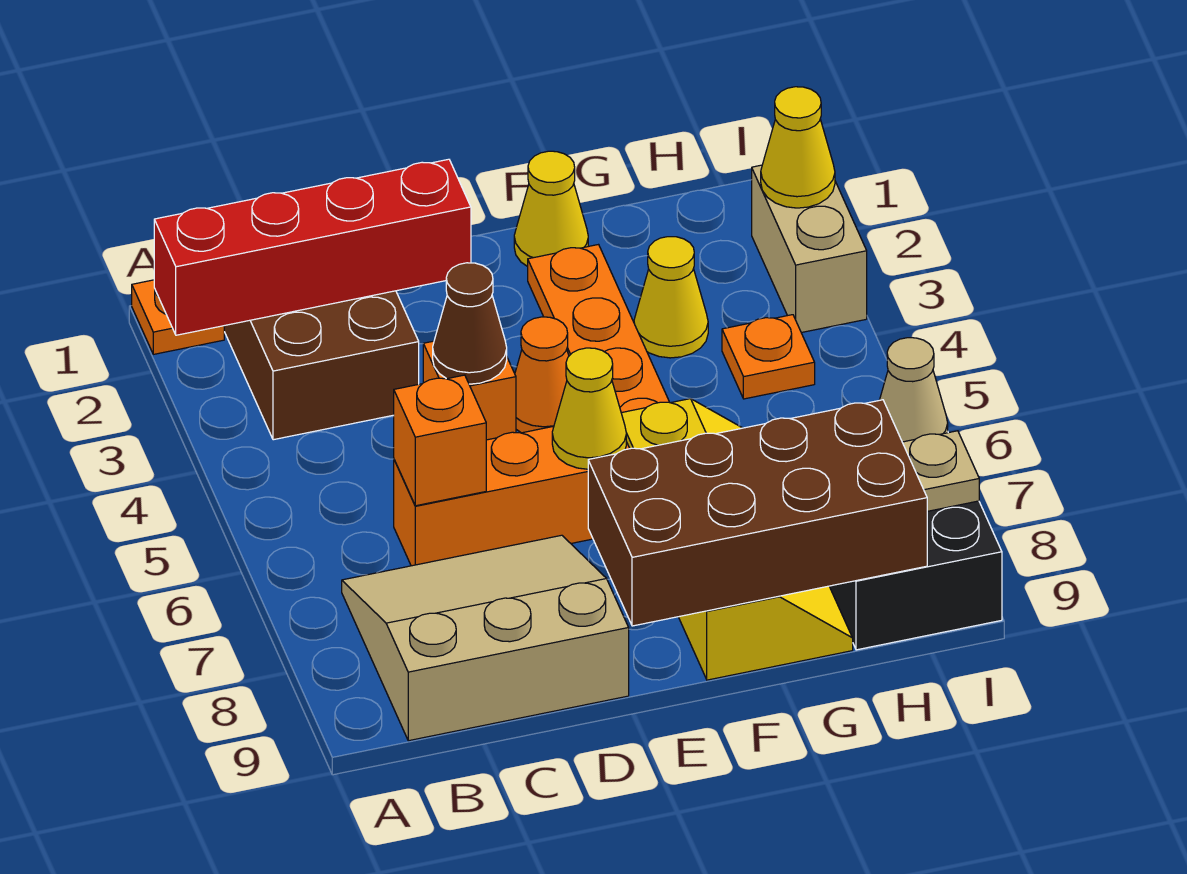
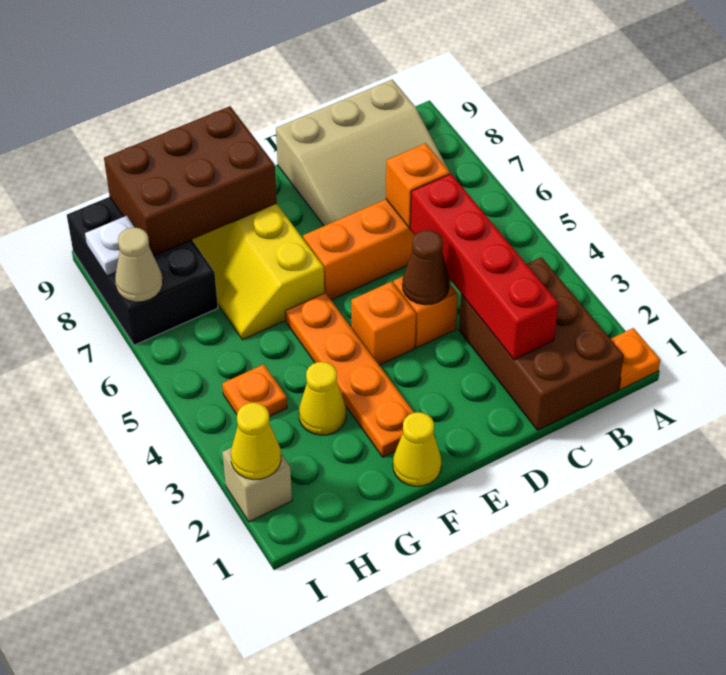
red 1x4 brick [154,159,471,335] -> red 1x4 brick turned to [410,174,559,359]
orange 1x1 cone [515,317,569,433] -> orange 1x1 brick [351,282,416,365]
yellow 1x1 cone [552,348,626,469] -> none
brown 2x4 brick [588,400,927,626] -> brown 2x3 brick [104,106,277,256]
tan 1x2 brick [752,165,867,333] -> tan 1x1 brick [222,448,292,522]
tan 1x1 plate [902,431,979,511] -> white 1x1 plate [85,216,134,276]

